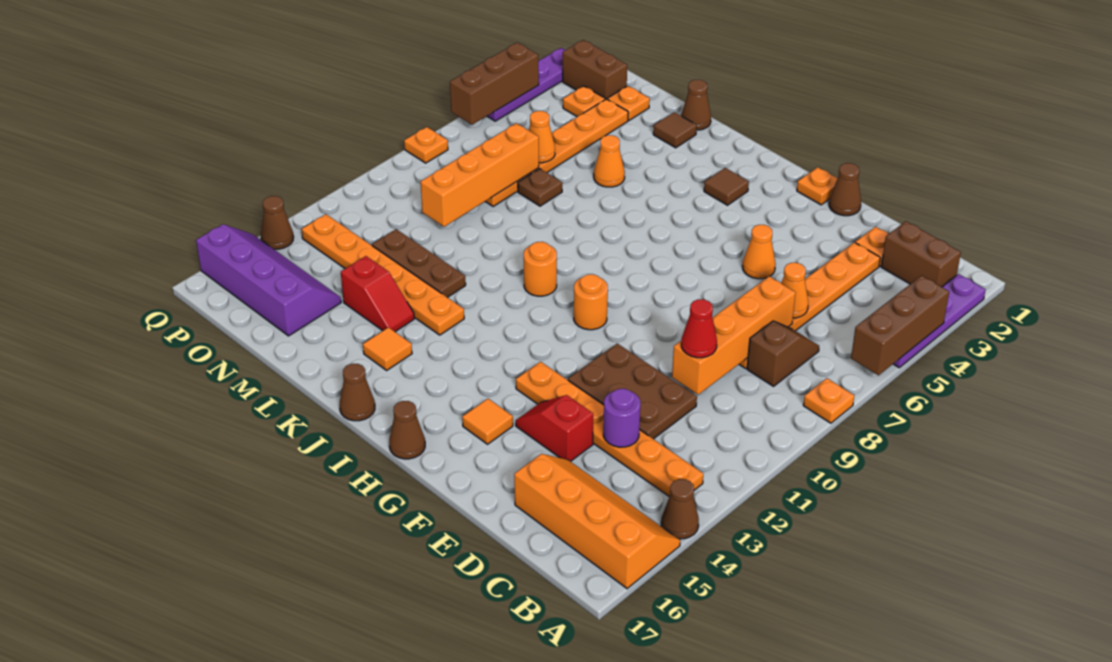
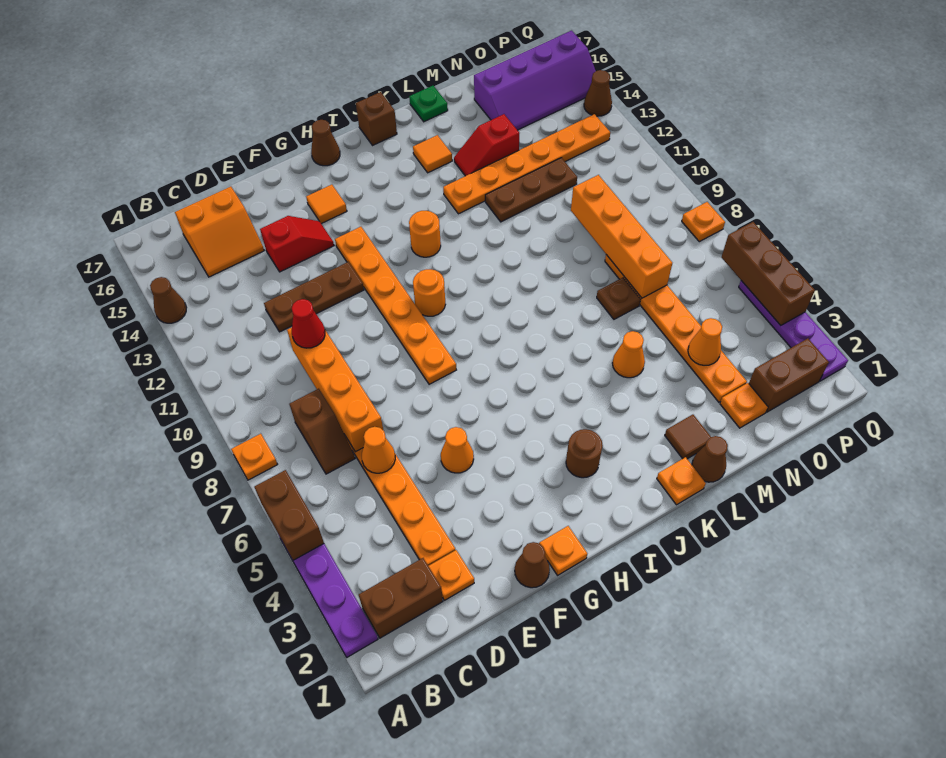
brown 1x3 brick [851,276,949,375] -> brown 1x2 brick [254,470,324,560]
orange 2x4 slope [514,454,680,589] -> orange 2x2 slope [175,187,264,277]
orange 1x6 plate [516,362,703,496] -> orange 1x6 plate turned to [335,227,456,384]
brown 2x3 plate [568,344,697,439] -> brown 1x3 plate [264,262,364,332]
purple 1x1 round brick [603,389,640,447] -> none
brown 1x1 tile [704,168,749,205] -> brown 1x1 round brick [566,429,603,478]
orange 1x1 round brick [524,242,557,296] -> orange 1x1 round brick moved to [409,211,441,257]
brown 1x1 cone [339,364,375,421] -> brown 1x1 brick [356,92,397,145]
none -> green 1x1 plate [409,86,448,122]
orange 1x1 cone [529,111,555,163] -> orange 1x1 cone moved to [688,318,722,365]
orange 1x1 plate [563,86,605,117] -> orange 1x1 plate moved to [657,457,706,505]

